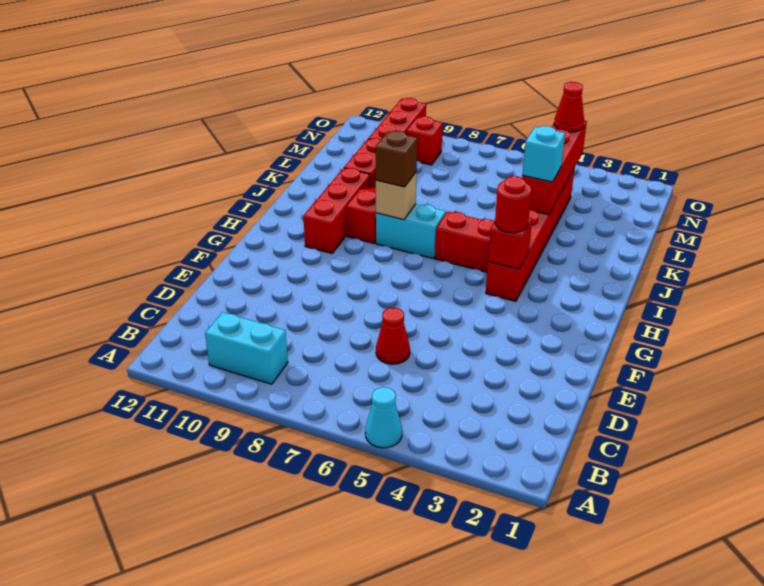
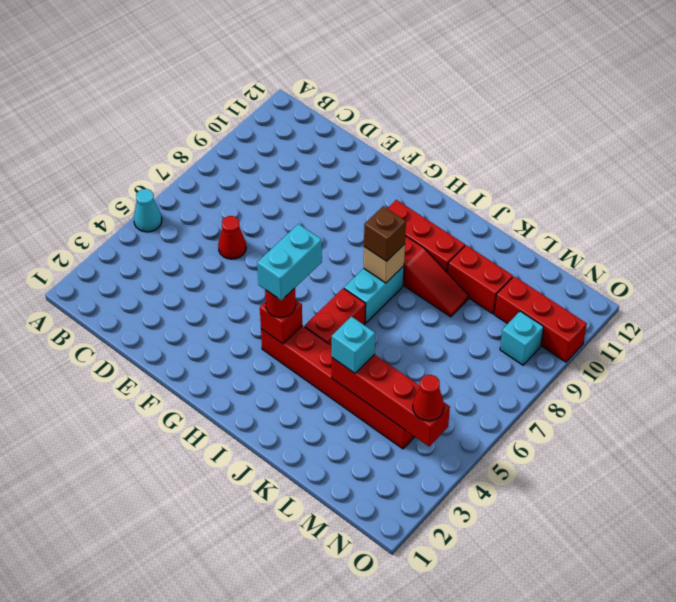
cyan 1x2 brick [205,312,288,384] -> cyan 1x2 brick moved to [257,224,322,300]
red 1x1 brick [407,117,443,165] -> cyan 1x1 brick [500,311,544,365]

